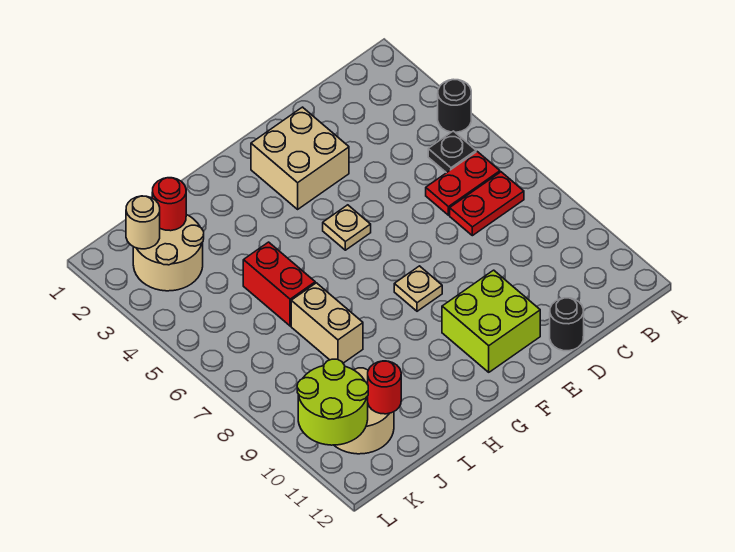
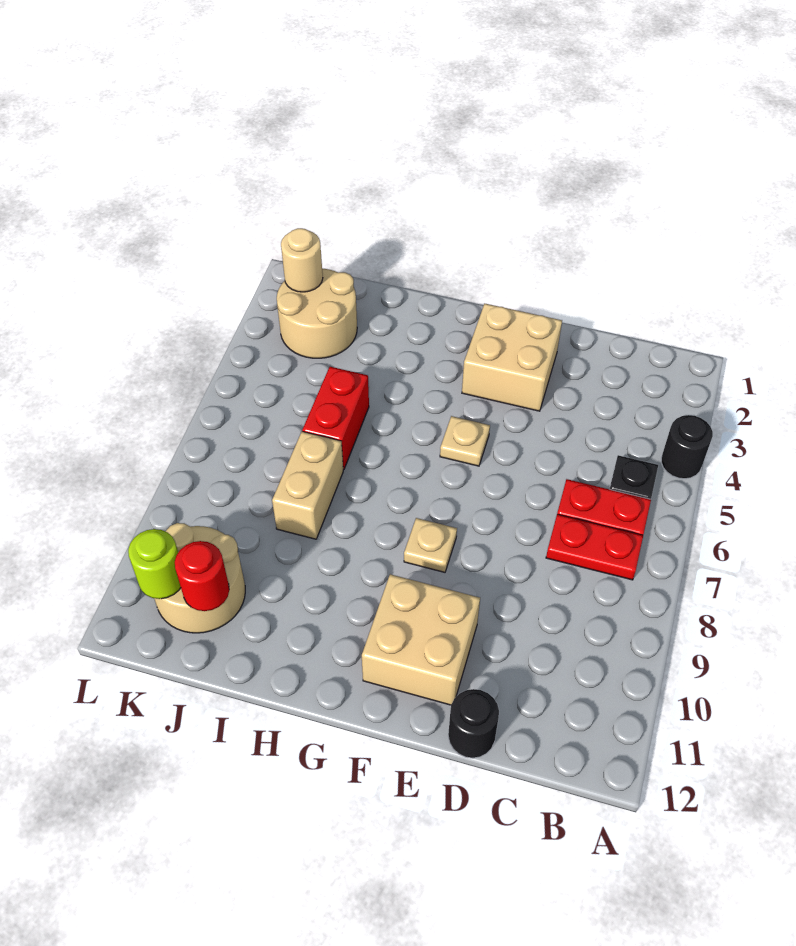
lime 2x2 brick [442,270,540,372] -> tan 2x2 brick [362,574,480,705]
red 1x1 round brick [152,178,186,231] -> none
lime 2x2 round brick [297,359,368,445] -> lime 1x1 round brick [128,529,181,599]

